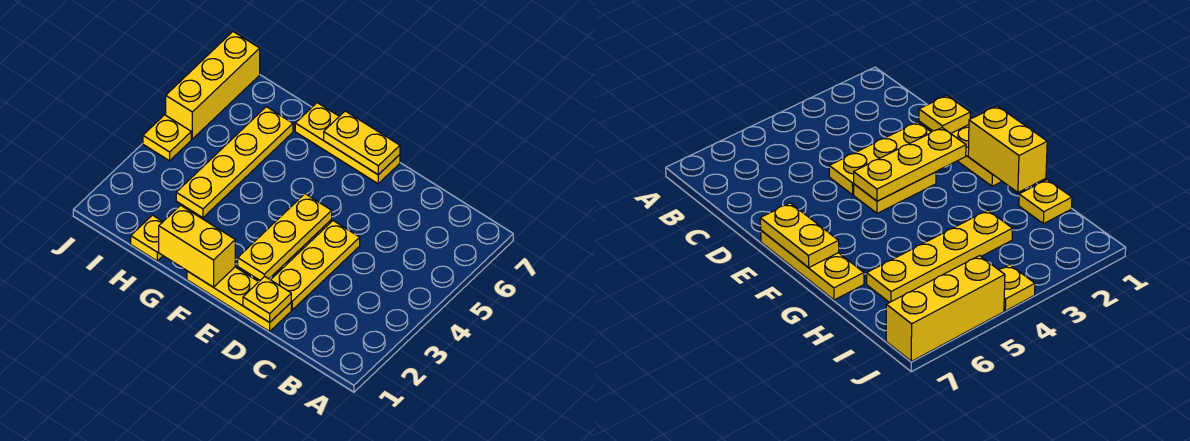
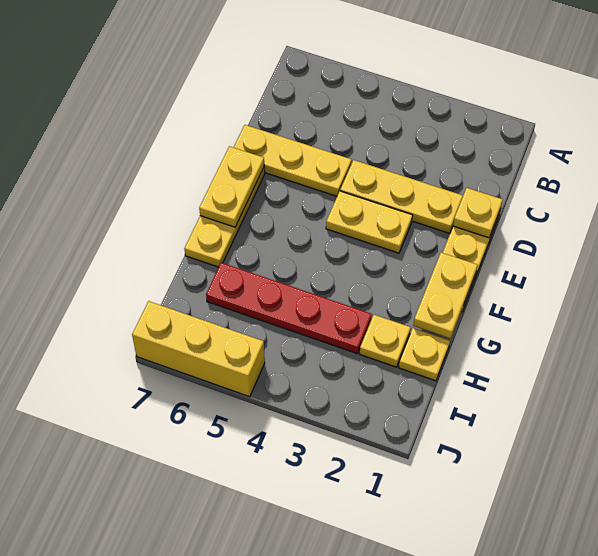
yellow 1x3 plate [238,194,332,280] -> yellow 1x3 plate moved to [234,125,352,196]
yellow 1x2 brick [159,205,235,287] -> yellow 1x2 plate [413,253,478,339]
yellow 1x4 plate [176,107,293,218] -> red 1x4 plate [206,263,372,354]
yellow 1x1 plate [143,115,191,161] -> yellow 1x1 plate moved to [360,315,411,367]

